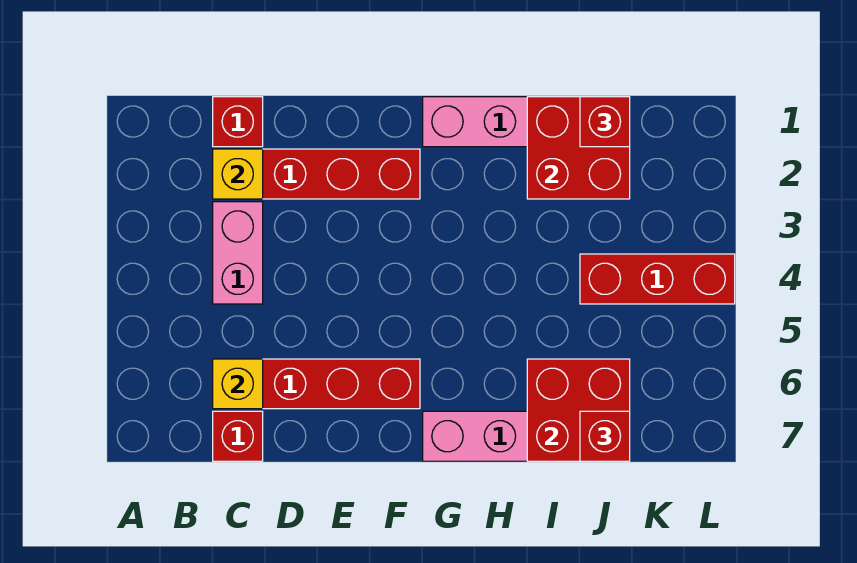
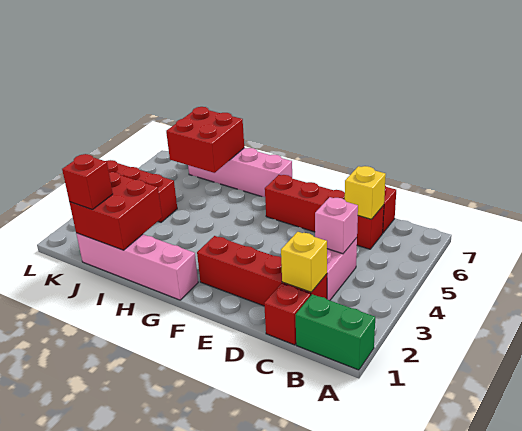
none -> green 1x2 brick [295,294,375,370]
none -> pink 1x1 brick [315,197,358,254]
red 1x1 brick [580,411,630,461] -> none

